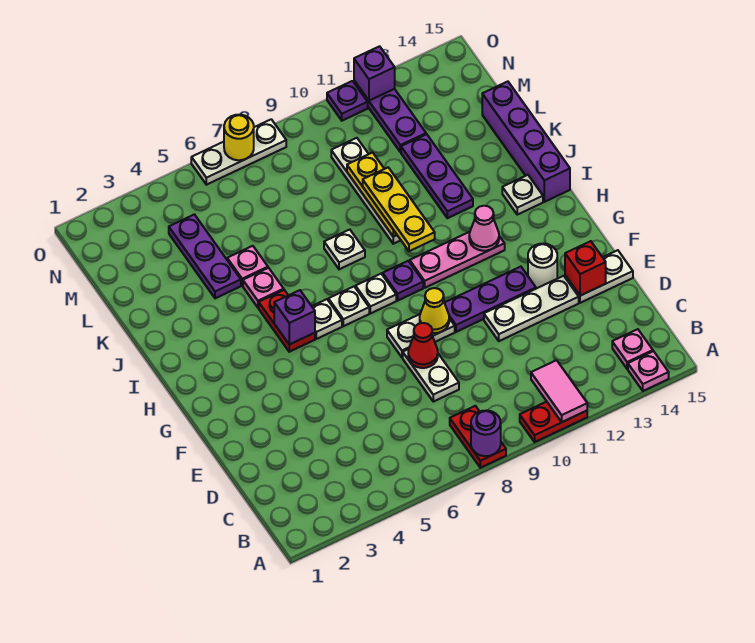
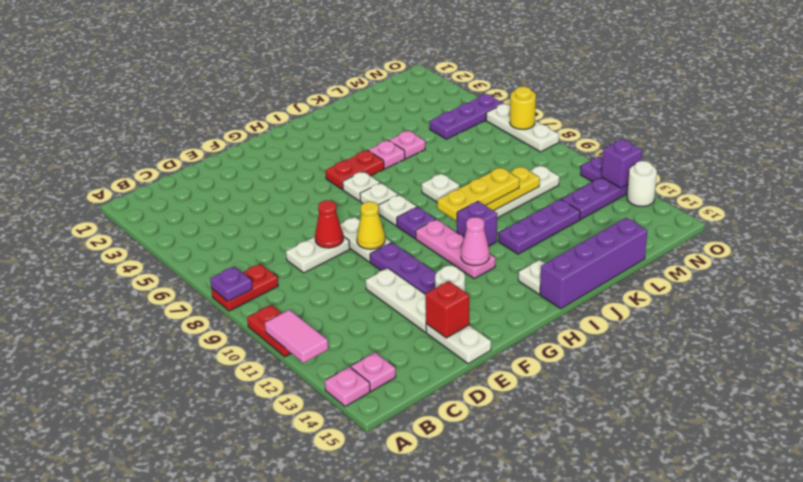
purple 1x1 round brick [471,410,501,456] -> purple 1x1 plate [210,266,252,301]
pink 1x2 tile [531,360,587,422] -> pink 1x2 tile turned to [265,310,328,363]
purple 1x1 brick [274,290,315,345] -> purple 1x1 brick moved to [457,202,497,246]
purple 1x3 plate [169,214,241,298] -> purple 1x3 plate moved to [430,94,504,139]
none -> white 1x1 round brick [627,161,657,206]

